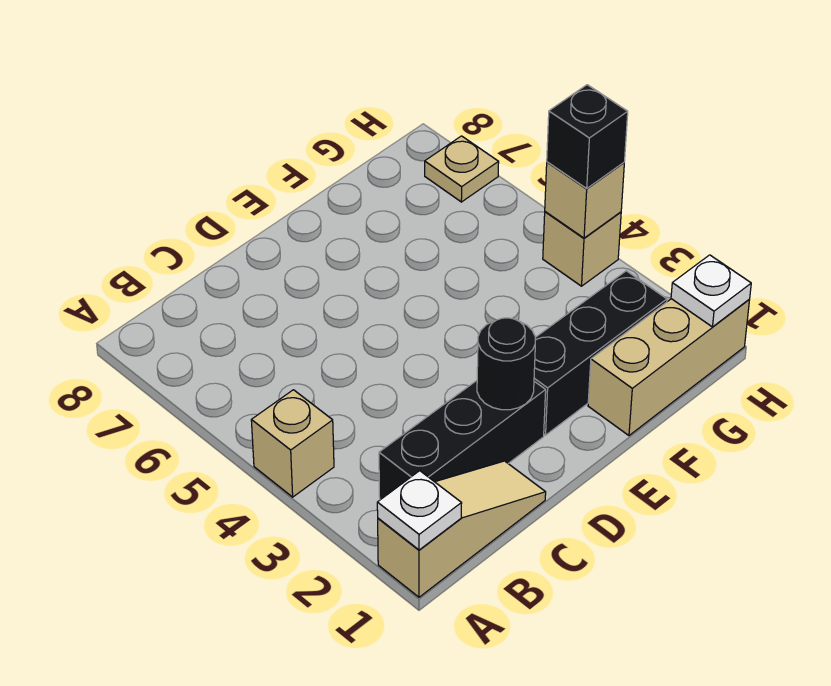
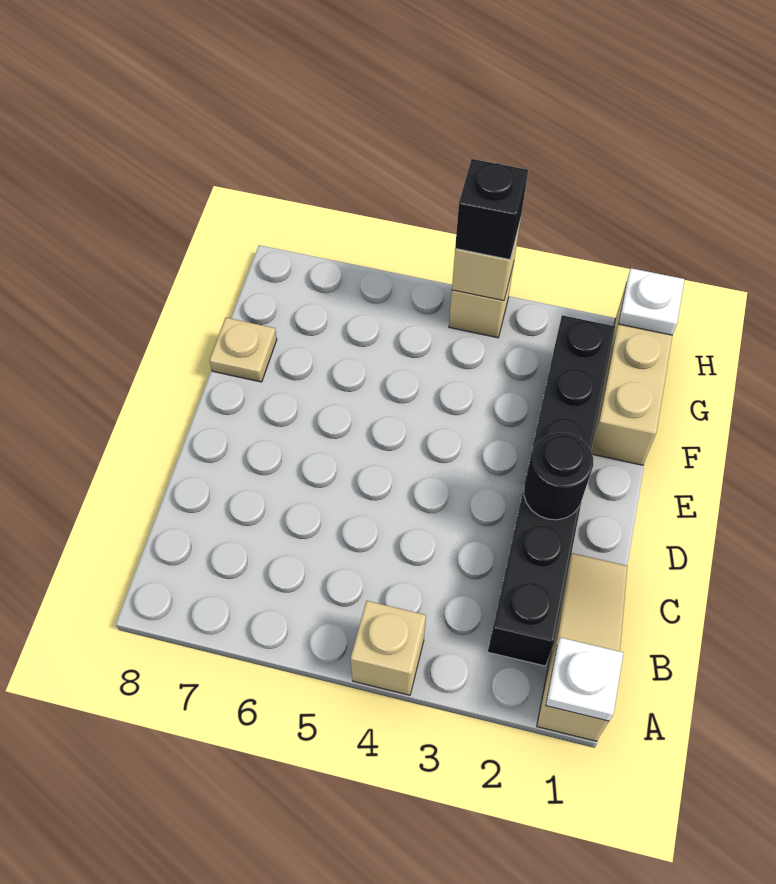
tan 1x1 plate [425,136,499,202] -> tan 1x1 plate moved to [210,318,277,382]

